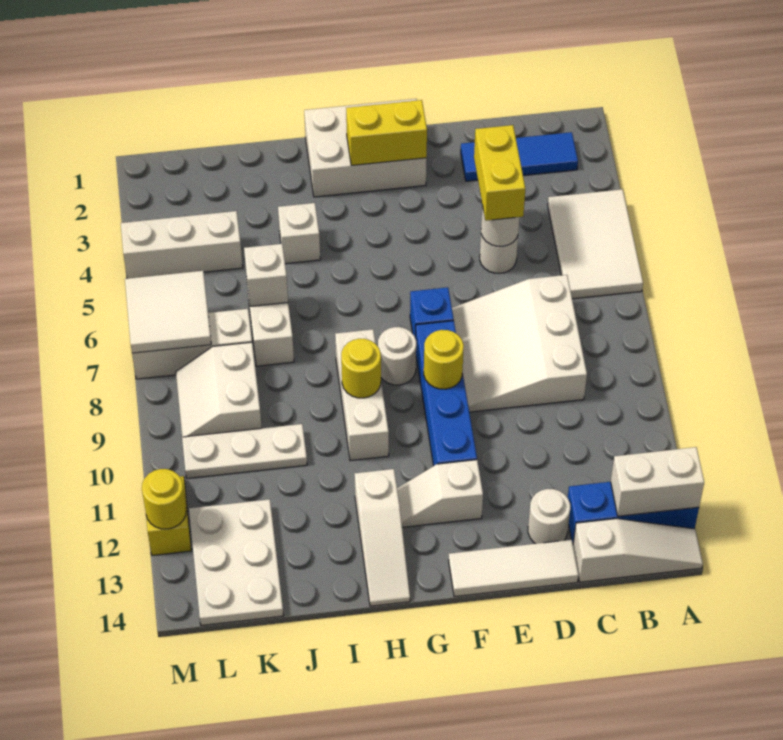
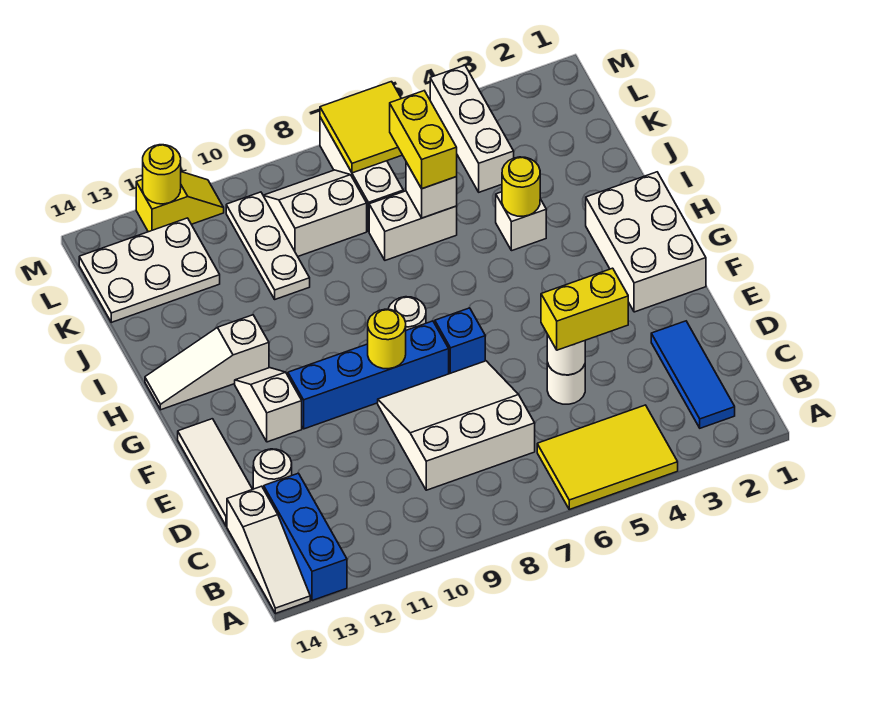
white 2x3 tile [548,189,643,299] -> yellow 2x3 tile [537,405,678,509]
white 1x2 brick [611,447,704,516] -> none
yellow 1x2 brick [346,100,427,165] -> yellow 1x2 brick moved to [390,91,457,189]
white 1x3 brick [335,329,389,461] -> none
yellow 1x1 round brick [341,339,381,398] -> yellow 1x1 round brick moved to [502,157,540,216]
white 2x2 tile [125,271,211,353] -> yellow 2x2 tile [320,82,402,173]

